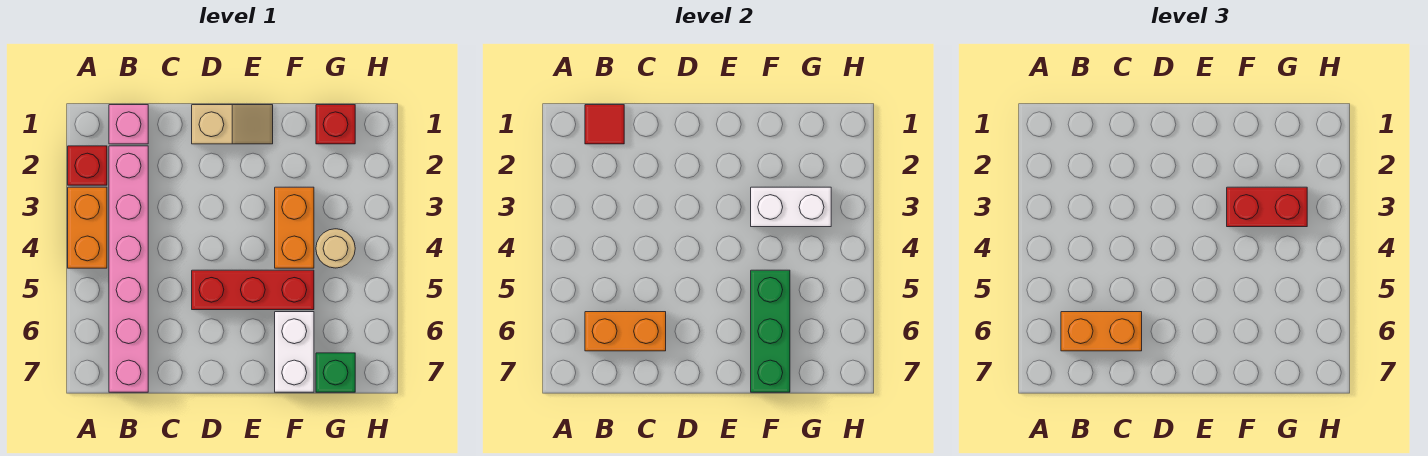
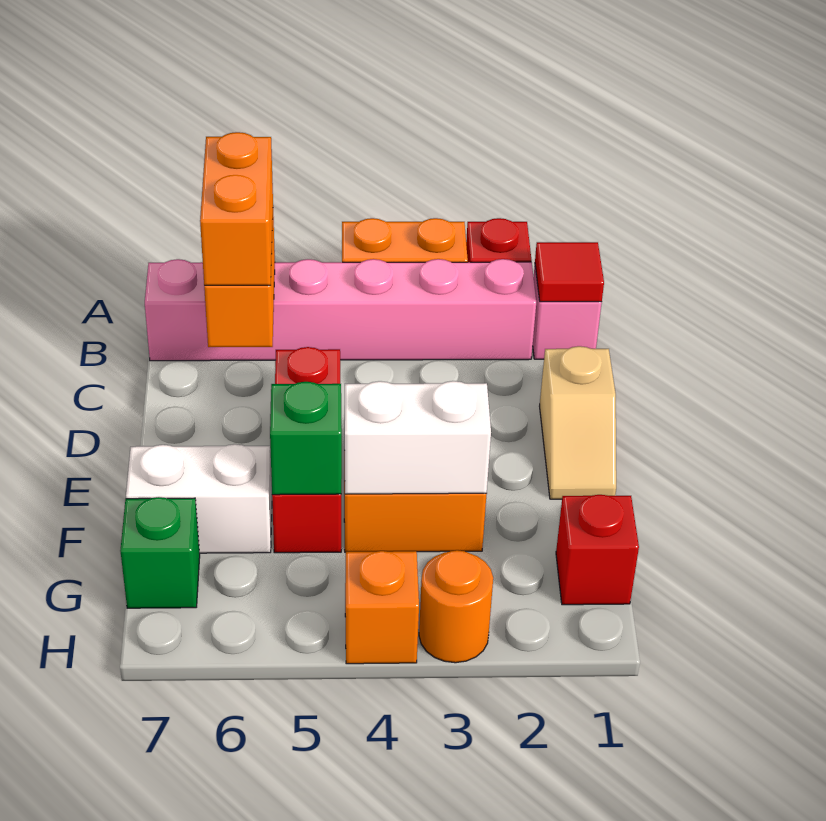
white 1x2 brick [751,187,831,227] -> white 1x2 brick turned to [344,381,491,494]
red 1x2 brick [1227,187,1307,227] -> none
green 1x3 brick [751,270,790,392] -> green 1x1 brick [270,382,342,495]
tan 1x1 round brick [316,229,355,268] -> none
none -> orange 1x1 round brick [419,550,493,663]
none -> orange 1x1 brick [345,551,419,664]

